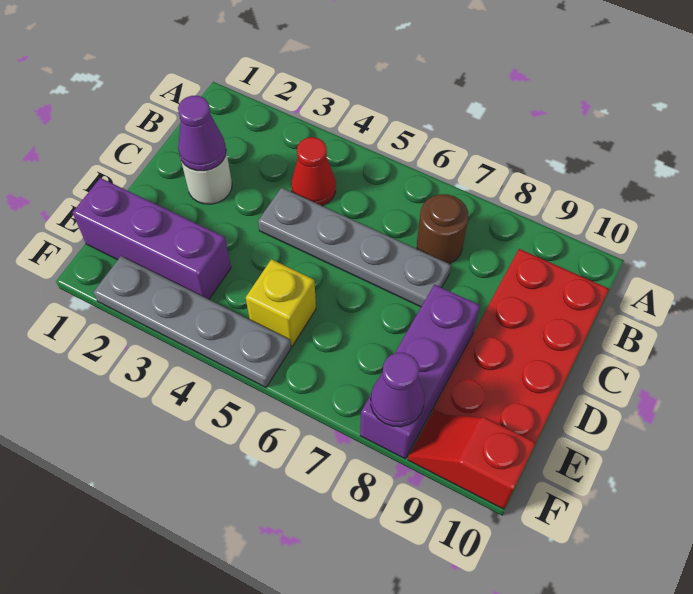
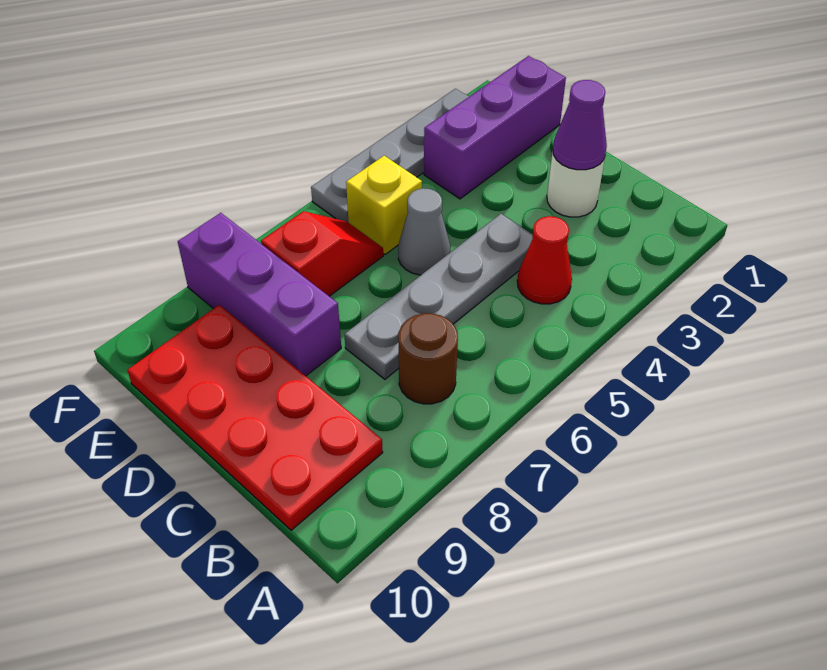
none -> grey 1x1 cone [398,188,450,275]
purple 1x1 cone [371,353,425,427] -> none
red 1x2 slope [408,414,536,509] -> red 1x2 slope moved to [261,211,383,296]

